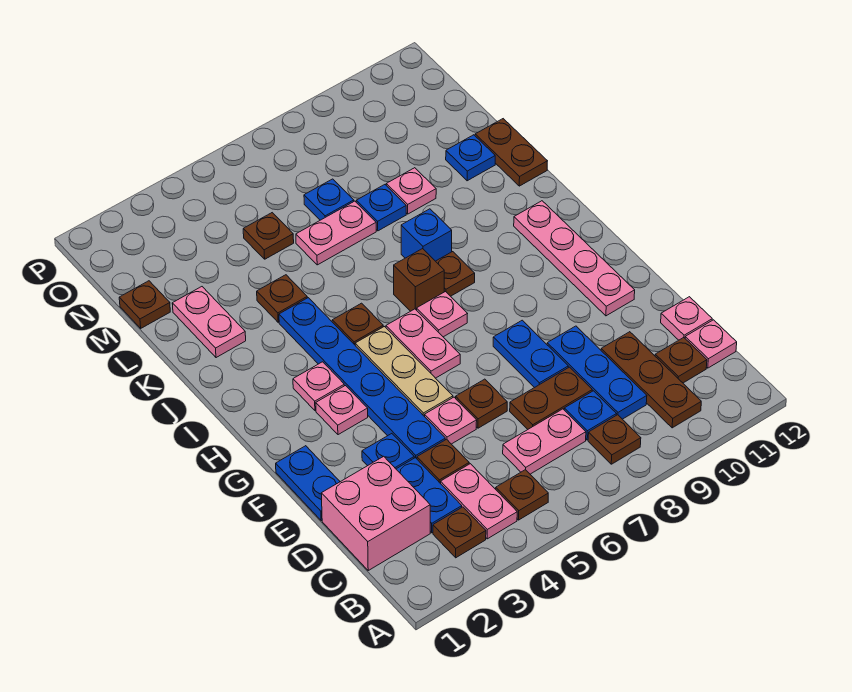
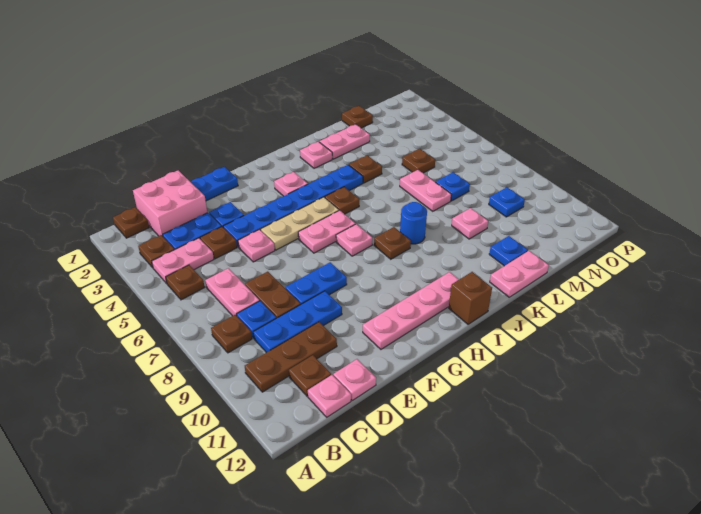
brown 1x1 plate [456,379,507,428] -> brown 1x1 plate moved to [113,207,149,238]
pink 1x1 plate [316,386,368,435] -> pink 1x1 plate moved to [300,142,332,168]
brown 1x1 brick [394,249,444,311] -> brown 1x1 brick moved to [449,272,492,324]
blue 1x1 brick [401,209,452,261] -> blue 1x1 round brick [400,202,427,244]
brown 1x2 plate [475,119,547,186] -> pink 1x2 plate [490,251,549,297]
blue 1x1 plate [356,185,406,231] -> blue 1x1 plate moved to [489,187,525,217]

